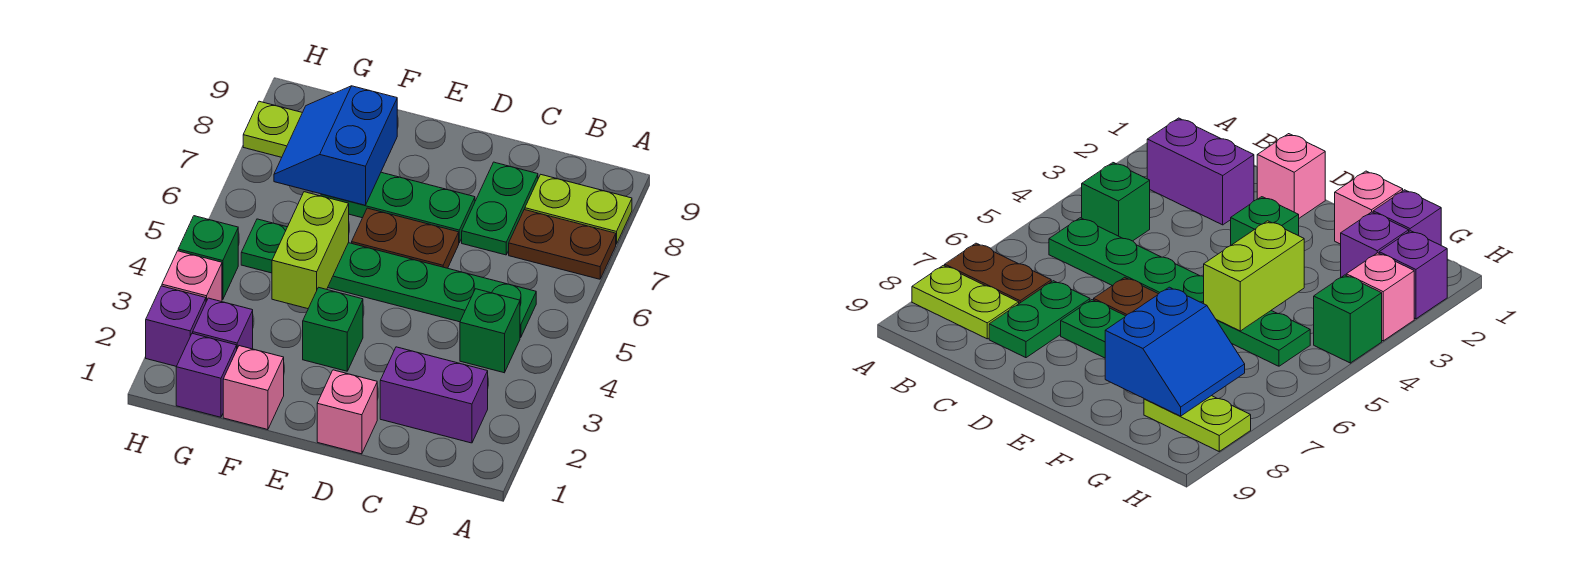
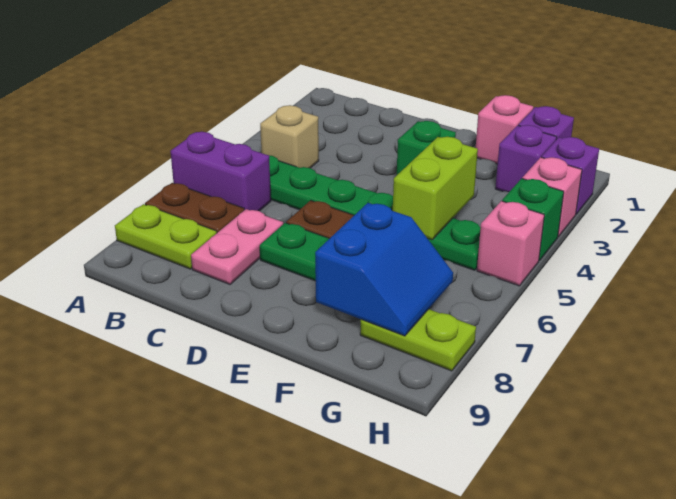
purple 1x2 brick [380,347,488,443] -> purple 1x2 brick moved to [170,132,271,211]
green 1x1 brick [460,289,520,373] -> tan 1x1 brick [260,105,319,168]
green 1x2 plate [462,162,538,255] -> pink 1x2 plate [191,209,283,284]
pink 1x1 brick [317,370,377,454] -> pink 1x1 brick moved to [477,201,544,286]

